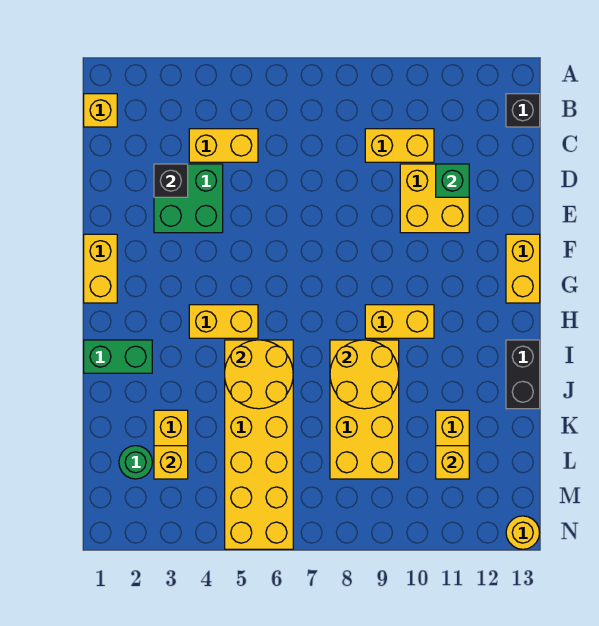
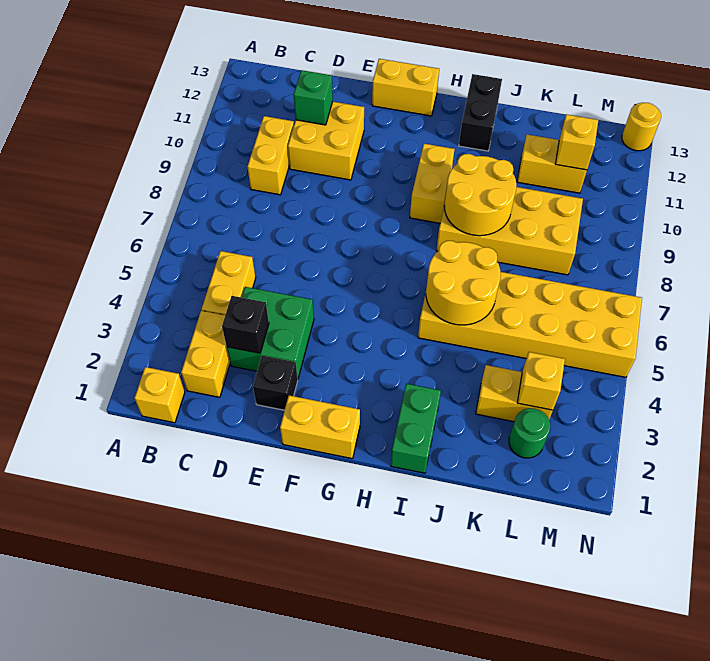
black 1x1 brick [506,94,540,127] -> black 1x1 brick moved to [253,356,298,410]
yellow 1x2 brick [189,305,258,338] -> yellow 1x2 brick moved to [181,311,230,397]
black 1x2 brick [506,340,540,409] -> black 1x2 brick turned to [459,74,502,151]

